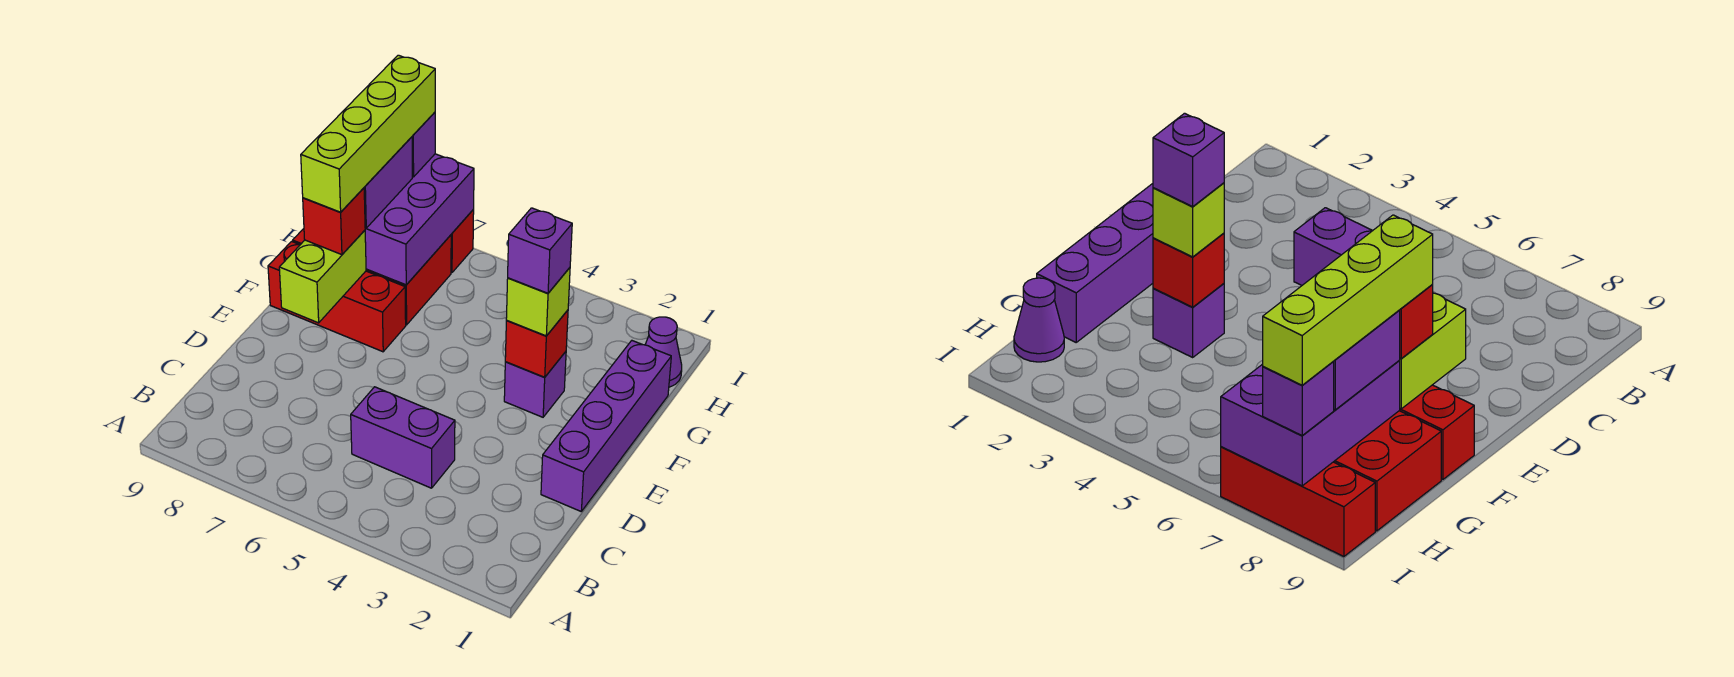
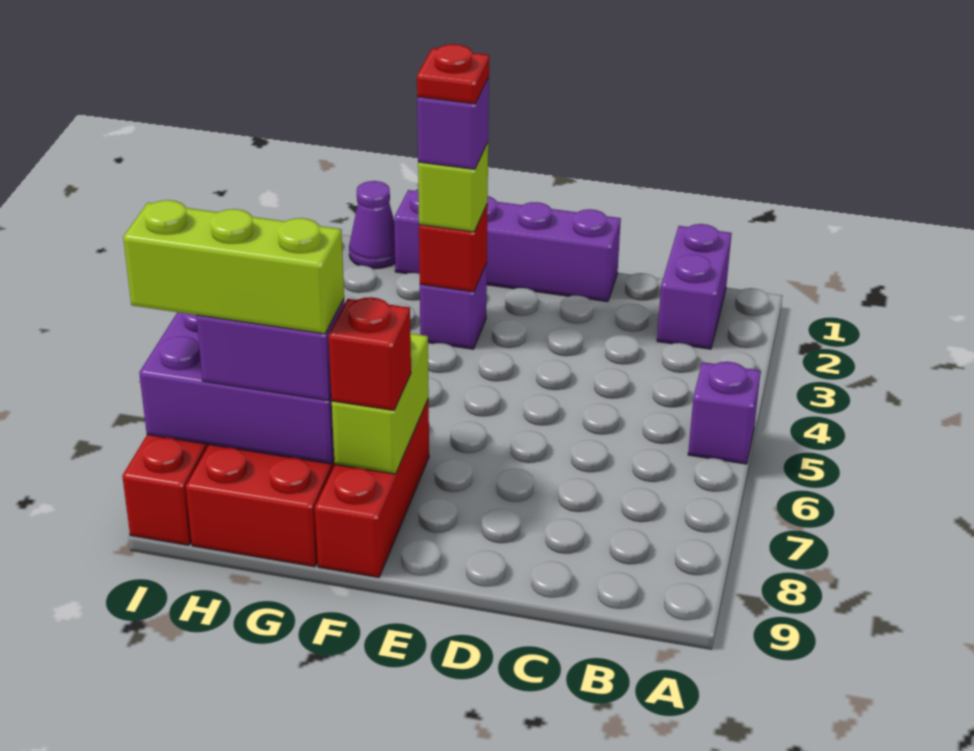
purple 1x2 brick [351,387,455,488] -> purple 1x2 brick moved to [657,224,732,349]
lime 1x2 brick [279,230,366,323] -> lime 1x2 brick turned to [332,333,429,474]
none -> red 1x1 plate [417,44,489,104]
lime 1x4 brick [301,55,435,212] -> lime 1x3 brick [123,200,344,334]
purple 1x1 brick [412,112,435,177] -> purple 1x1 brick moved to [688,362,761,464]

